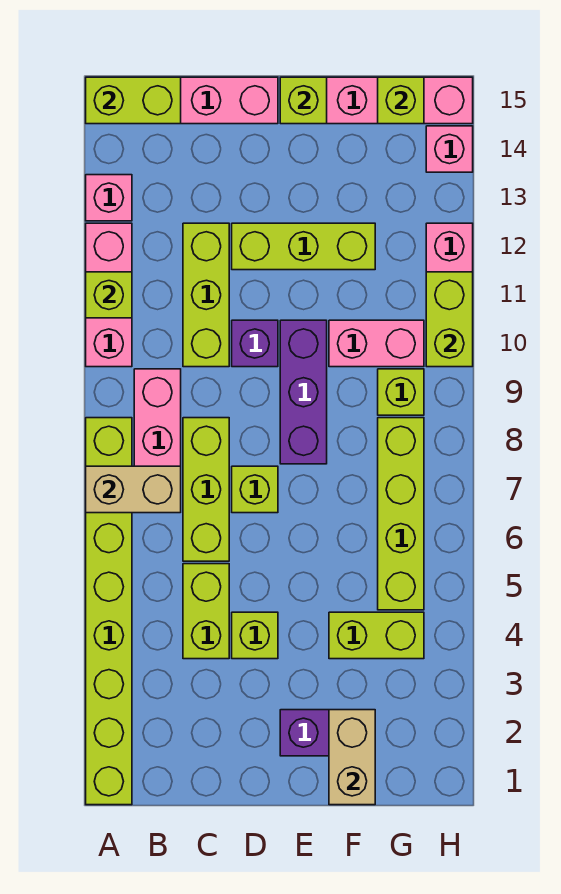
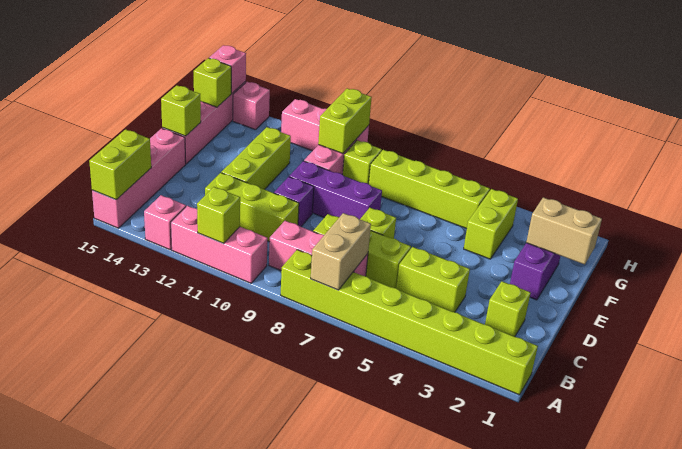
lime 1x1 brick [232,612,278,659] -> lime 1x1 brick moved to [485,281,531,336]
lime 1x2 brick [426,272,473,367] -> lime 1x2 brick turned to [318,88,372,154]
none -> pink 1x1 brick [209,45,246,93]

